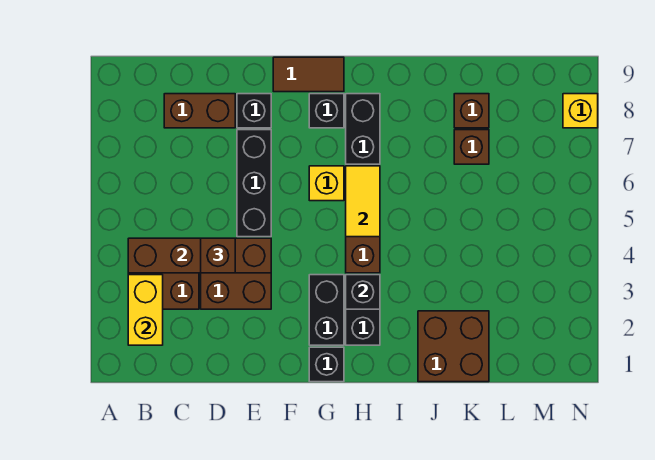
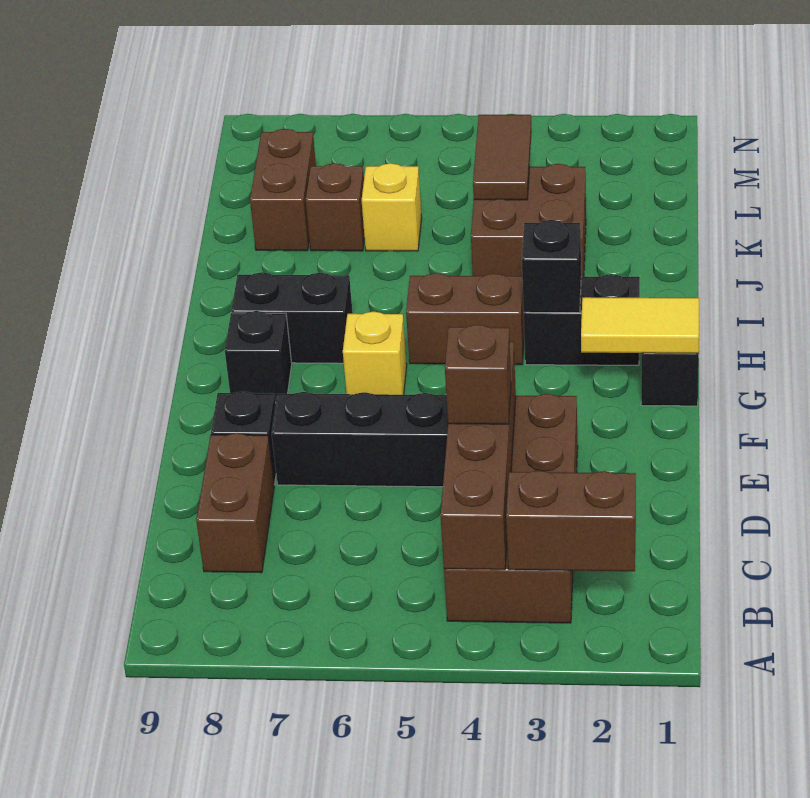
yellow 1x2 brick [128,275,163,345] -> brown 1x2 brick [506,471,636,571]
brown 1x2 tile [273,57,344,92] -> brown 1x2 tile moved to [473,115,532,200]
black 1x2 brick [309,275,344,345] -> none
yellow 1x2 tile [346,166,380,237] -> yellow 1x2 tile moved to [581,297,699,353]
brown 2x2 brick [418,311,489,382] -> brown 2x2 brick moved to [471,164,586,277]
brown 1x1 brick [454,94,489,128] -> brown 1x2 brick [250,129,316,251]
yellow 1x1 brick [563,94,598,128] -> yellow 1x1 brick moved to [362,163,422,251]

